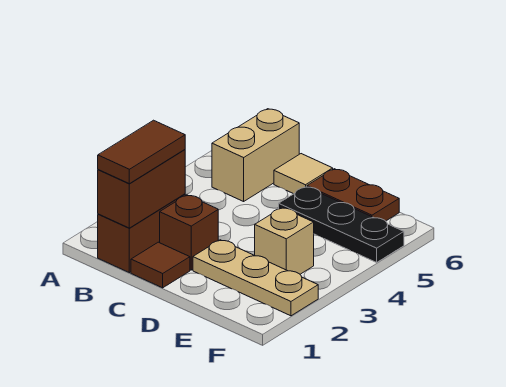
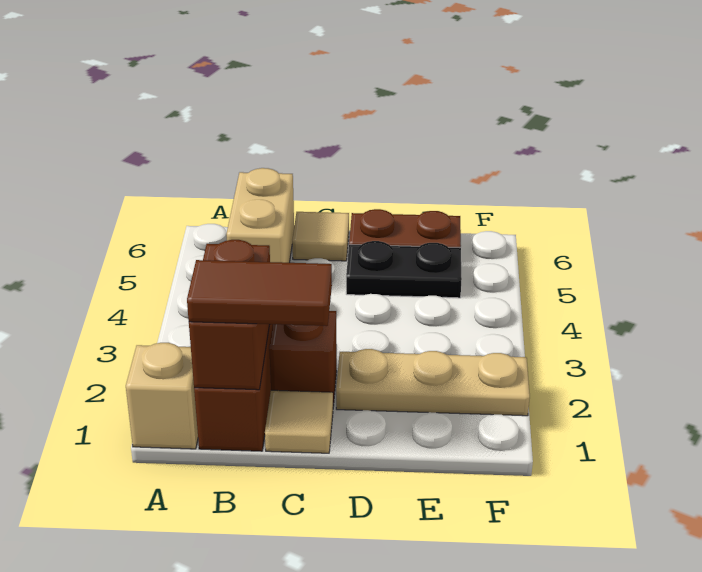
brown 1x2 tile [98,120,185,184] -> brown 1x2 tile turned to [187,260,332,326]
brown 1x1 tile [131,242,190,288] -> tan 1x1 tile [265,390,333,453]
black 1x3 plate [279,187,404,262] -> black 1x2 plate [346,241,462,298]
tan 1x1 brick [255,208,314,274] -> tan 1x1 brick moved to [126,343,198,449]

